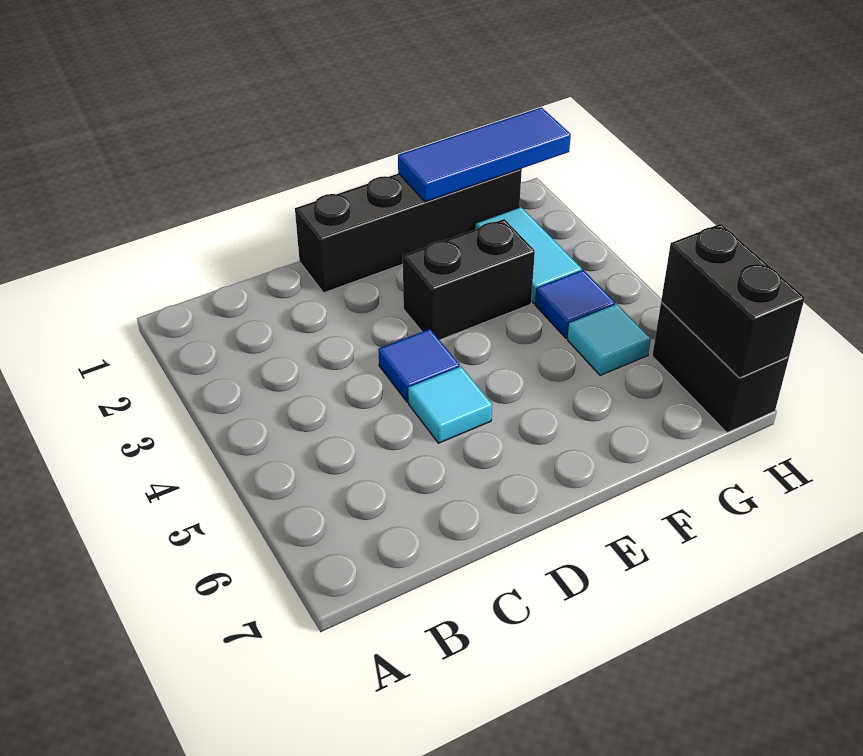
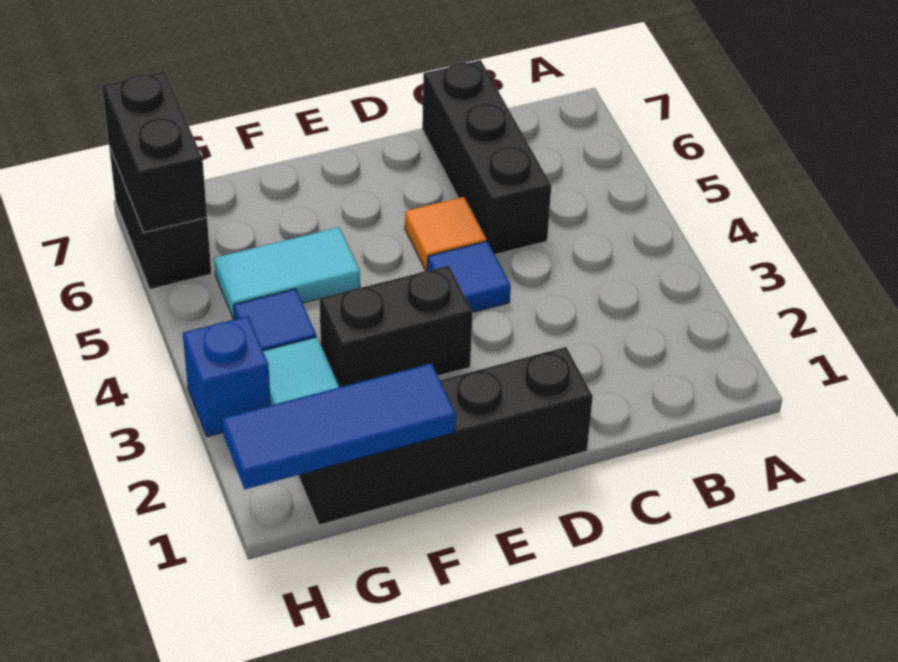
none -> black 1x3 brick [422,60,551,254]
cyan 1x1 tile [408,366,492,443] -> orange 1x1 tile [405,197,486,271]
cyan 1x1 tile [568,304,651,376] -> cyan 1x2 tile [214,227,360,320]
none -> blue 1x1 brick [183,316,271,437]

